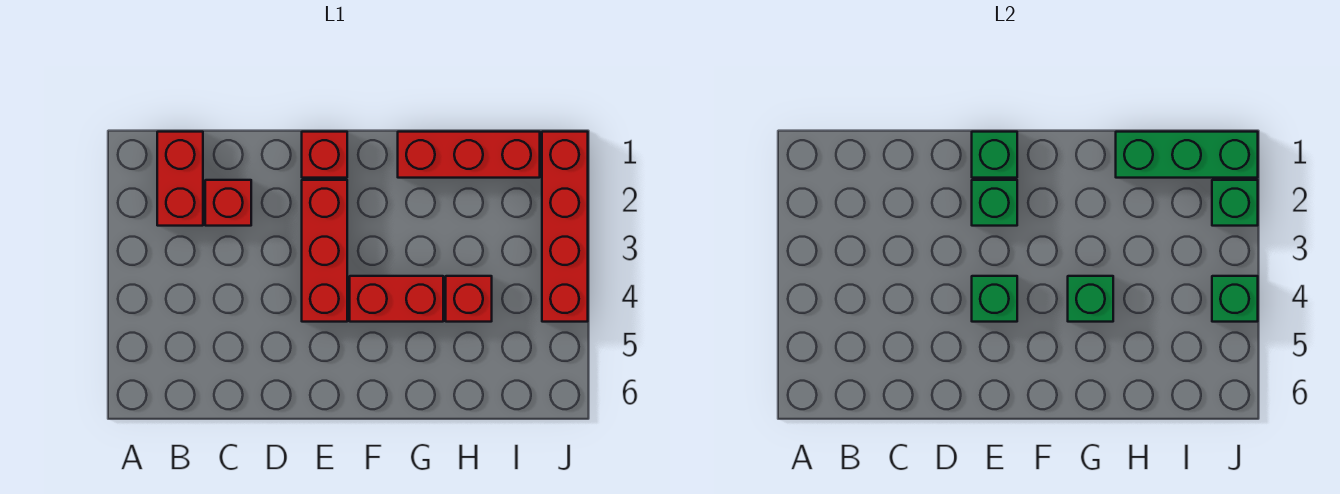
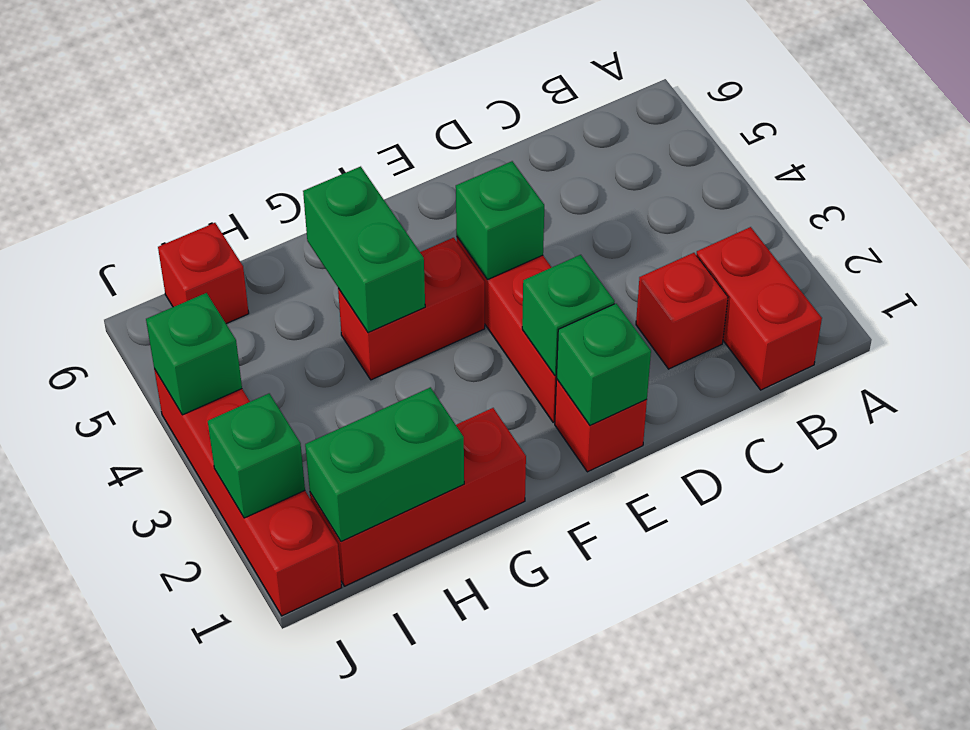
green 1x1 brick [1068,276,1113,322] -> green 1x2 brick [303,166,425,333]
green 1x3 brick [1116,132,1258,178] -> green 1x2 brick [305,387,464,541]
red 1x1 brick [446,276,492,322] -> red 1x1 brick moved to [158,223,249,324]

